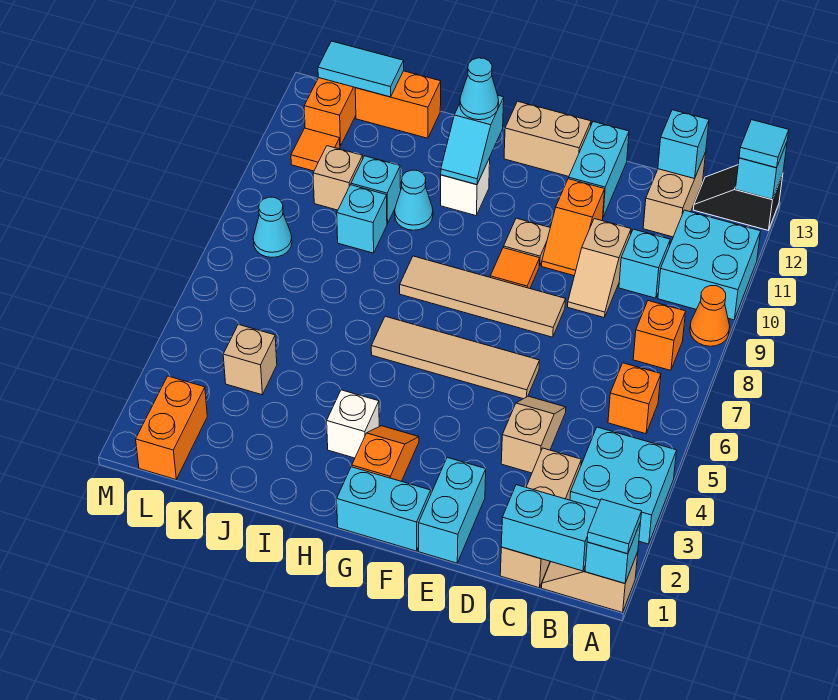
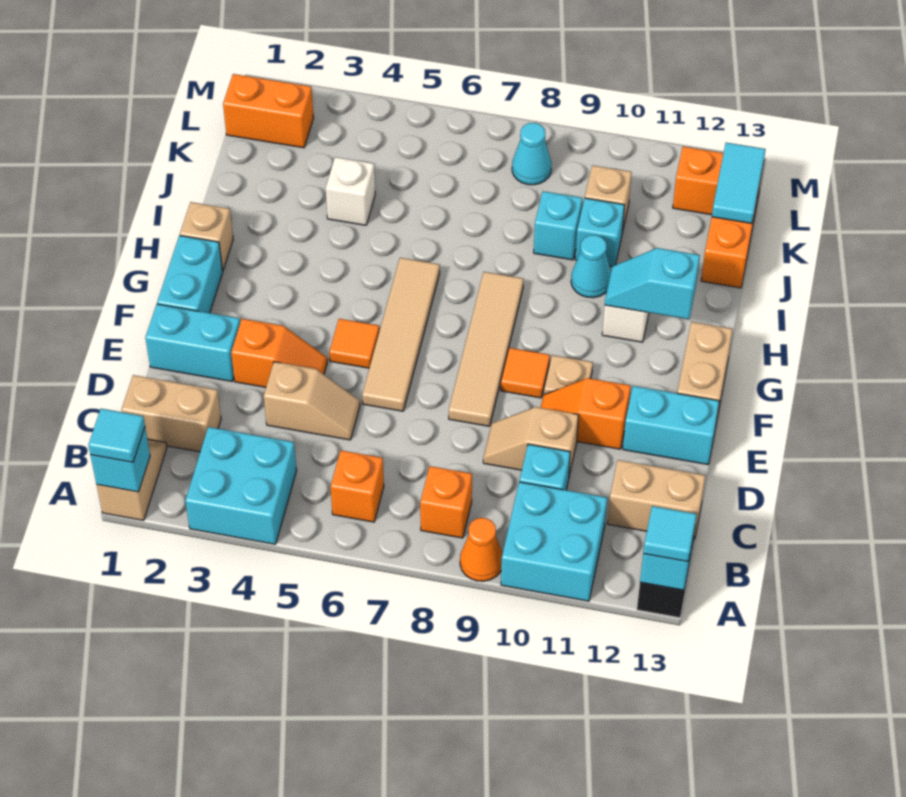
cyan 1x2 brick [501,485,597,571] -> none
tan 1x3 brick [500,448,581,588] -> tan 1x2 brick [122,375,221,452]
cyan 1x1 brick [658,110,709,179] -> none
orange 1x2 slope [352,426,419,481] -> orange 1x2 slope moved to [231,319,327,387]
white 1x1 brick [326,390,379,458] -> white 1x1 brick moved to [326,157,375,225]
cyan 1x1 cone [460,58,499,120] -> none
tan 1x1 brick [223,324,277,395] -> tan 1x1 brick moved to [180,202,233,271]
orange 1x1 tile [291,128,340,171] -> orange 1x1 tile moved to [329,319,379,368]

